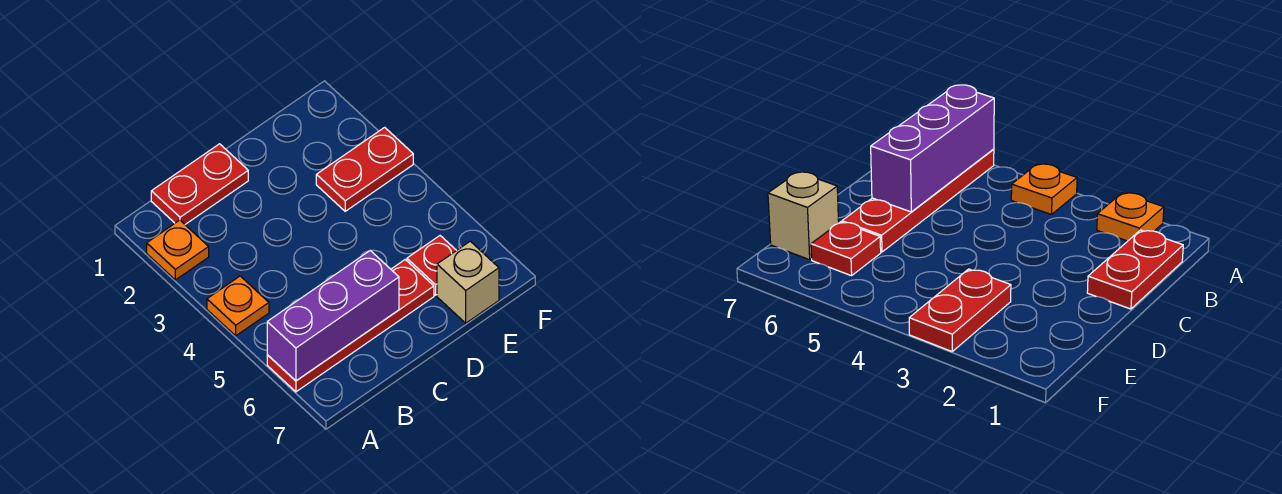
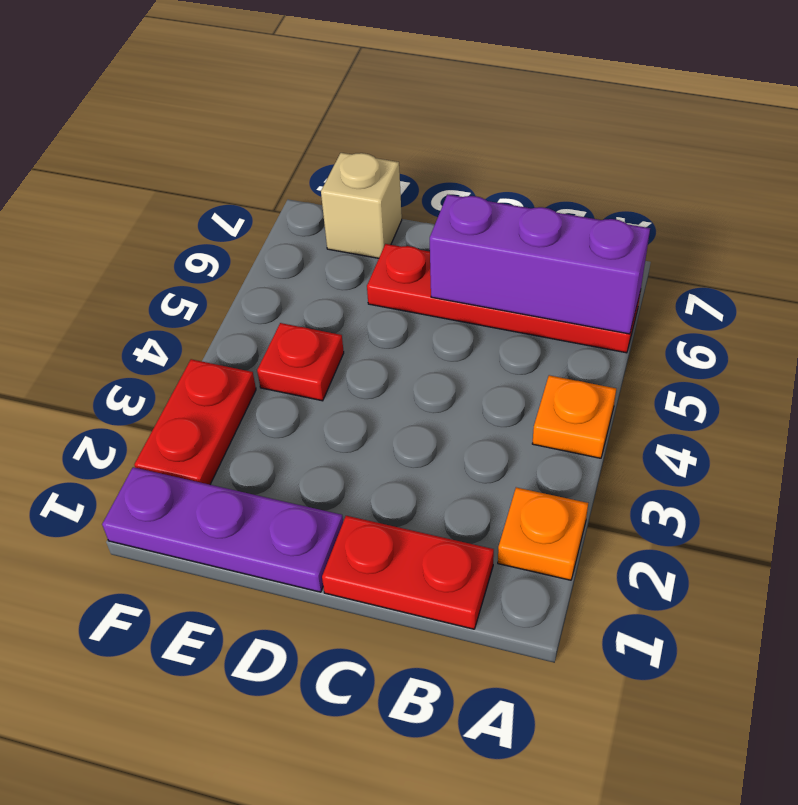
none -> purple 1x3 plate [102,467,343,592]
red 1x2 plate [316,127,413,211] -> red 1x2 plate turned to [134,359,256,485]
red 1x1 plate [407,236,457,295] -> red 1x1 plate moved to [257,323,344,401]

